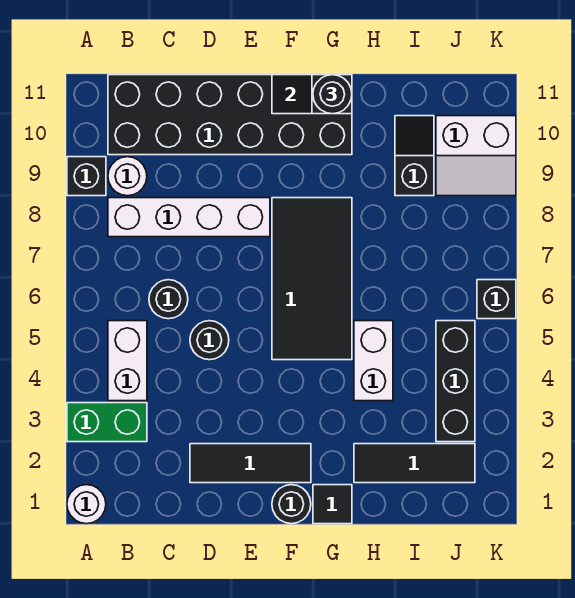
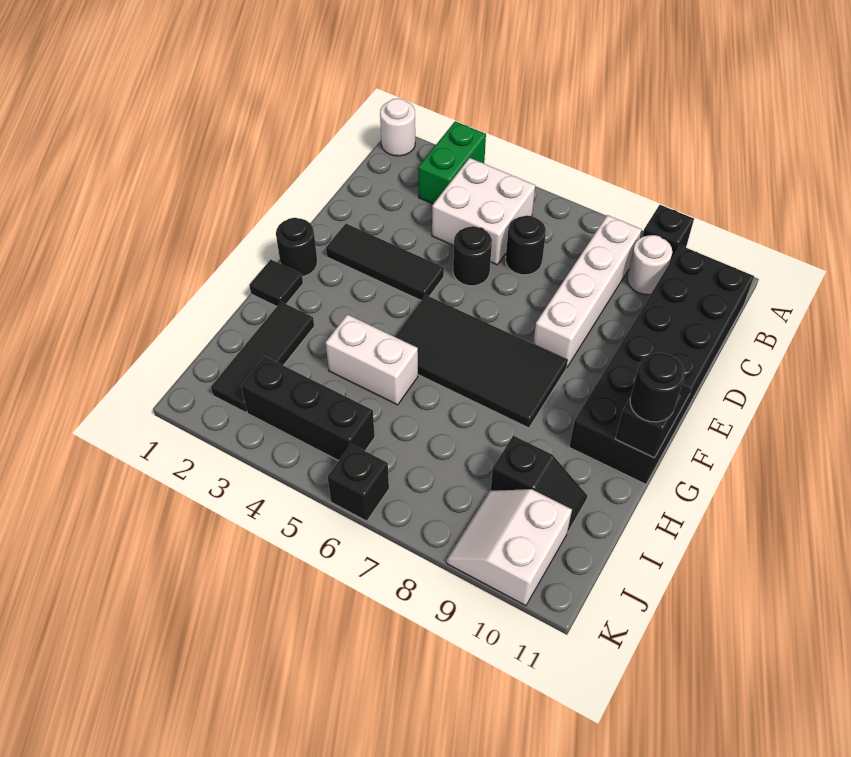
white 1x2 brick [108,321,147,401] -> white 2x2 brick [432,158,535,265]
black 1x3 tile [190,444,311,483] -> black 1x3 tile turned to [326,224,444,301]

